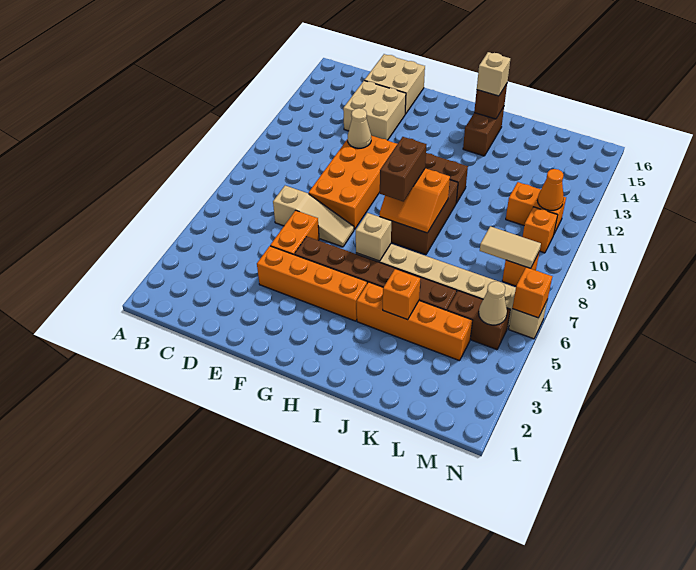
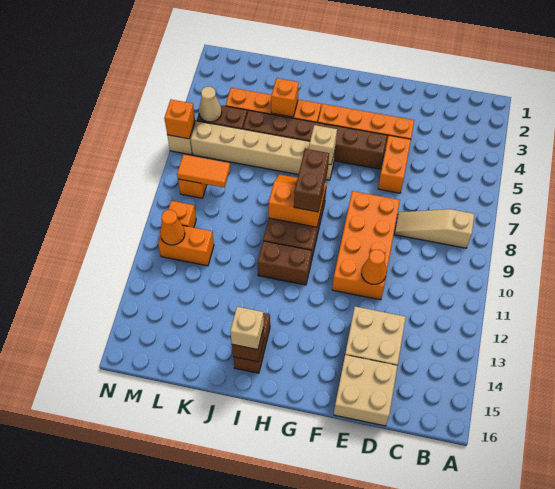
tan 1x3 slope [273,186,354,247] -> tan 1x3 slope moved to [394,209,475,248]
tan 1x1 cone [348,108,371,148] -> orange 1x1 cone [362,250,387,284]
tan 1x2 tile [480,226,541,268] -> orange 1x2 tile [177,154,230,188]

